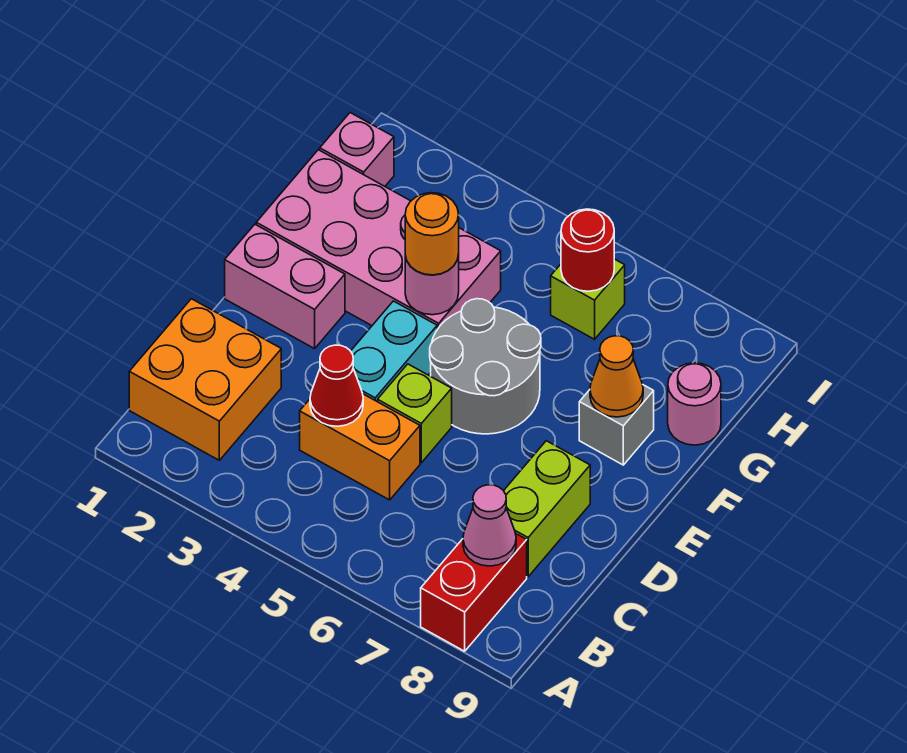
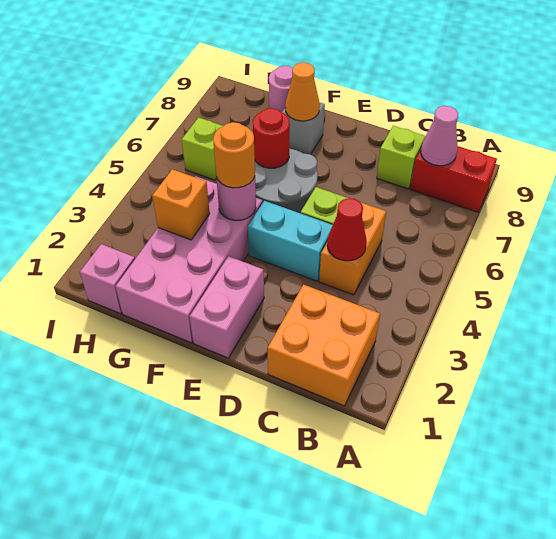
lime 1x2 brick [504,441,590,577] -> lime 1x1 brick [377,126,426,189]
none -> orange 1x1 brick [152,169,210,240]
red 1x1 round brick [561,209,614,291] -> red 1x1 round brick moved to [253,108,290,168]

